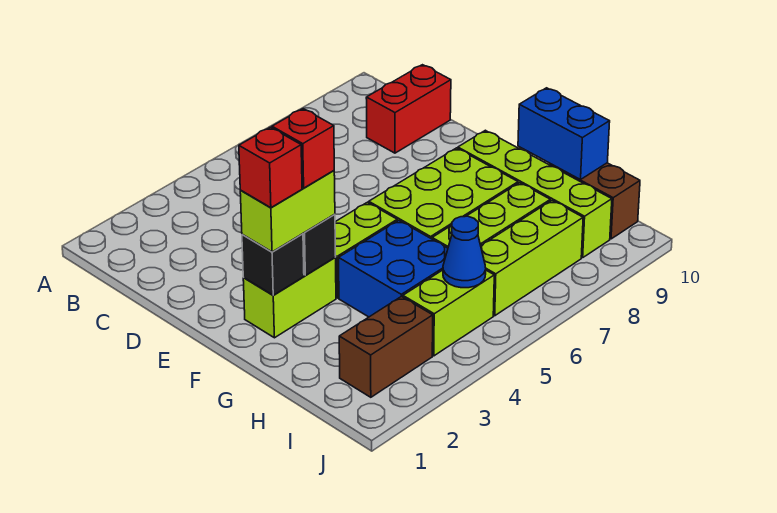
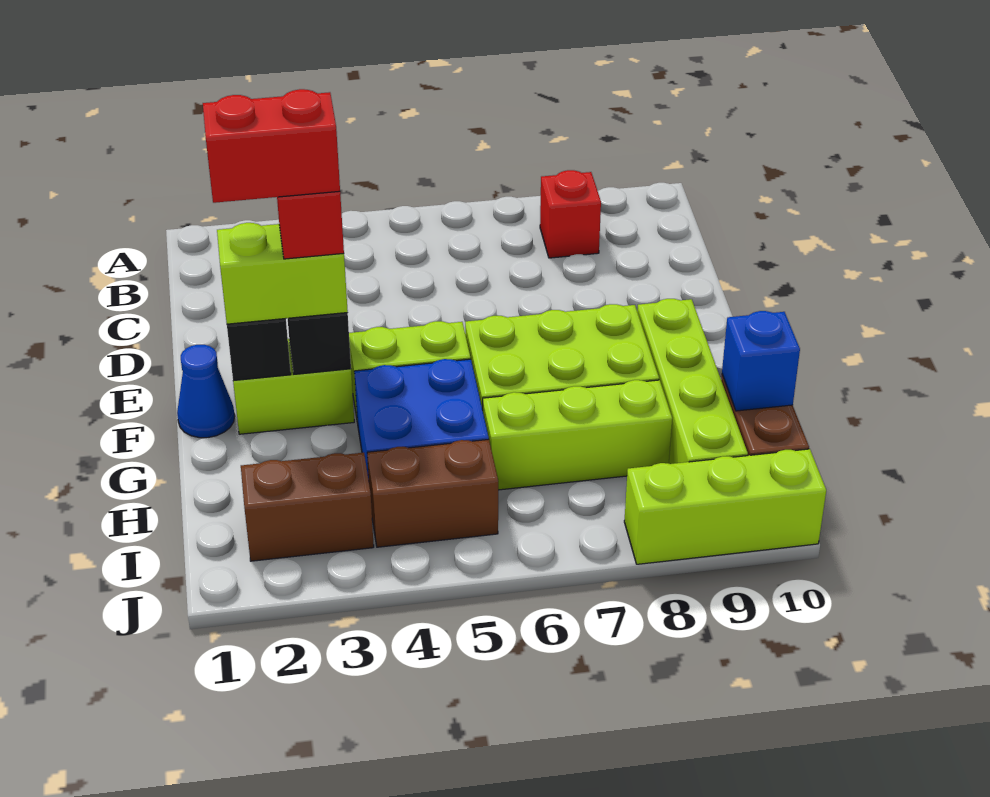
red 1x2 brick [366,65,451,153] -> red 1x2 brick moved to [203,89,340,203]
red 1x1 brick [239,127,302,208] -> red 1x1 brick moved to [540,170,601,258]
blue 1x2 brick [518,88,610,180] -> blue 1x1 brick [722,311,800,411]
lime 1x2 brick [403,270,494,356] -> brown 1x2 brick [367,439,498,547]
blue 1x1 cone [443,216,486,288] -> blue 1x1 cone moved to [177,345,235,438]
lime 1x3 brick [481,200,583,316] -> lime 1x3 brick moved to [624,449,826,564]

